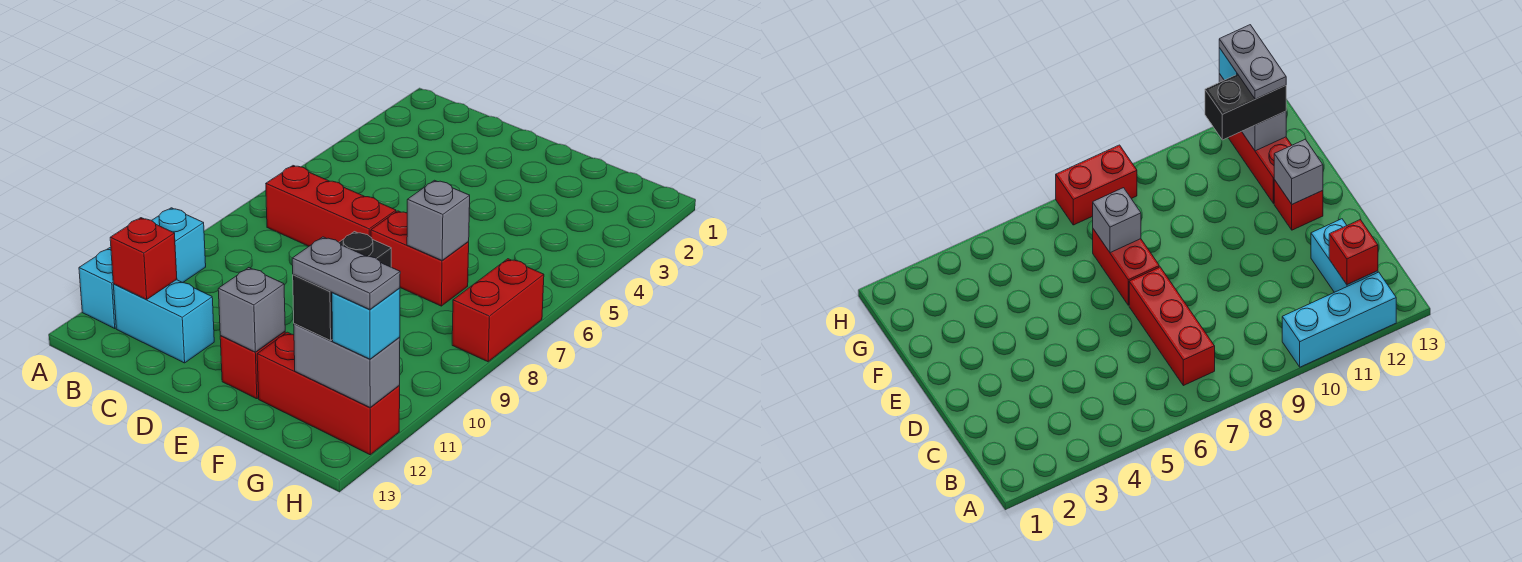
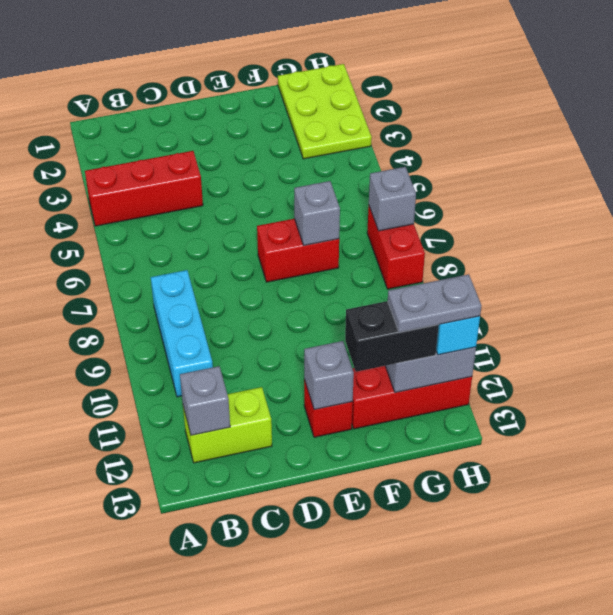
cyan 1x3 brick [79,208,206,328] -> cyan 1x3 brick moved to [151,270,213,397]
red 1x3 brick [266,166,396,246] -> red 1x3 brick moved to [85,151,203,226]
cyan 1x2 brick [113,280,214,363] -> lime 1x2 brick [183,387,272,463]
red 1x1 brick [110,218,177,299] -> grey 1x1 brick [180,366,230,435]
none -> lime 2x3 plate [278,64,372,159]
black 1x2 brick [293,232,391,341] -> black 1x2 brick turned to [345,301,439,372]
none -> grey 1x1 brick [369,167,416,231]

